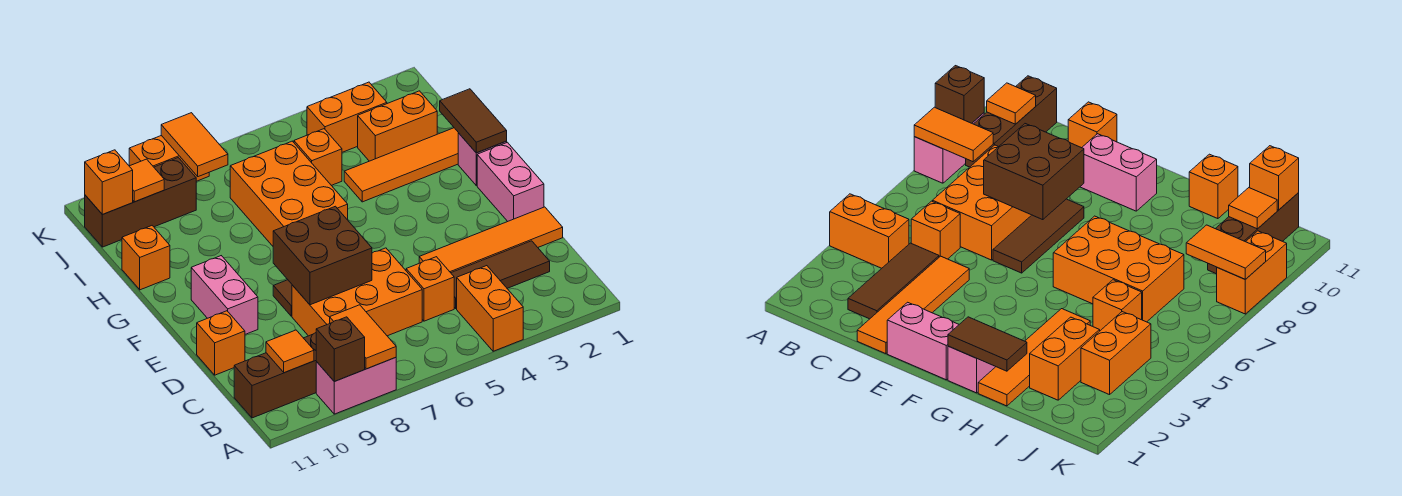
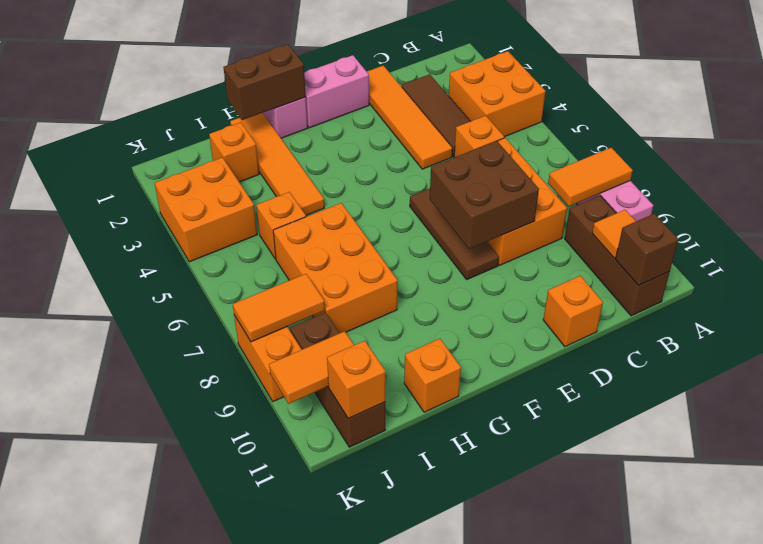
orange 1x2 brick [457,266,523,351] -> orange 2x2 brick [449,51,546,137]
brown 1x1 brick [316,317,365,381] -> brown 1x1 brick moved to [615,214,678,286]
pink 1x2 brick [191,256,258,334] -> none
brown 1x2 tile [440,89,507,153] -> brown 1x2 brick [223,44,306,120]
orange 2x3 brick [230,141,348,246] -> orange 2x3 brick turned to [273,203,398,333]
orange 1x2 brick [358,91,437,161] -> orange 1x1 brick [209,122,259,182]
orange 1x2 brick [307,82,387,152] -> orange 2x2 brick [155,157,257,262]
orange 1x1 tile [129,159,164,202] -> orange 1x2 tile [269,331,354,404]

